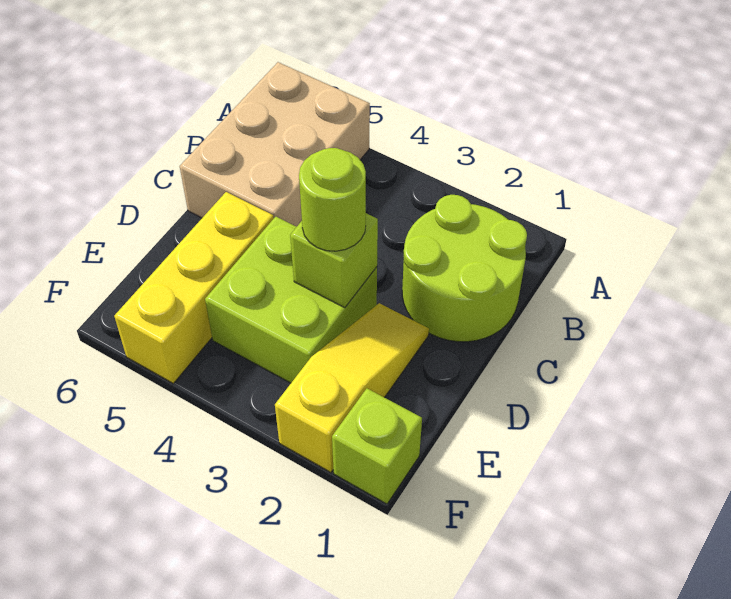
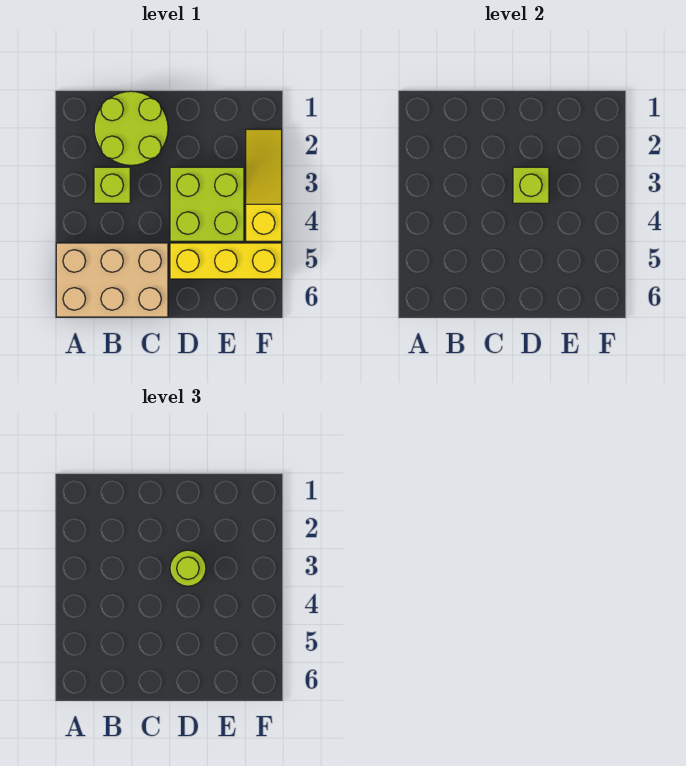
yellow 1x3 slope [275,303,429,472] -> yellow 1x3 slope turned to [246,129,282,241]
lime 1x1 brick [332,389,422,504] -> lime 1x1 brick moved to [94,167,130,203]

